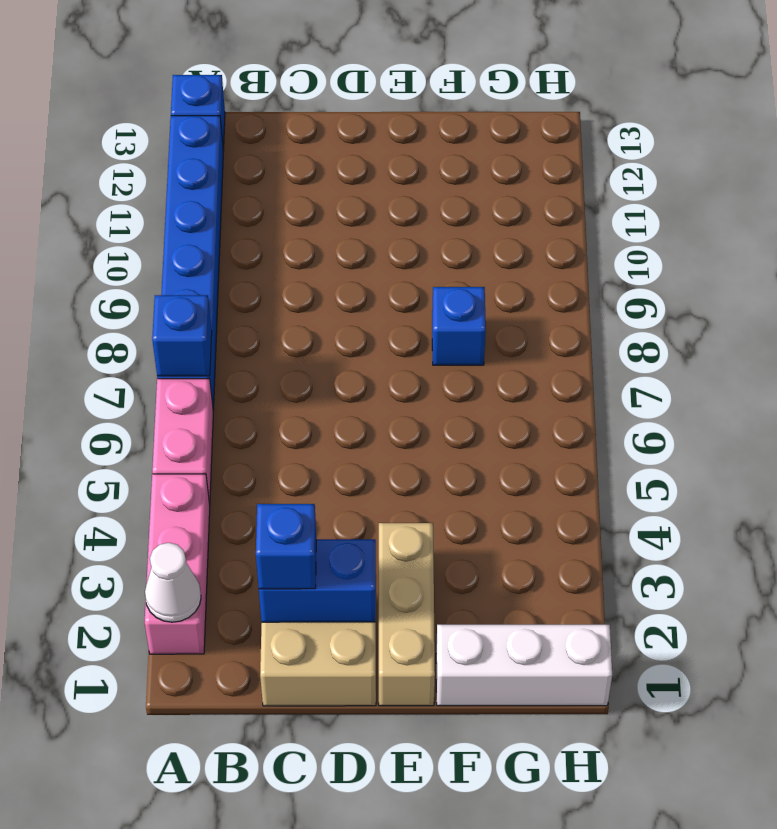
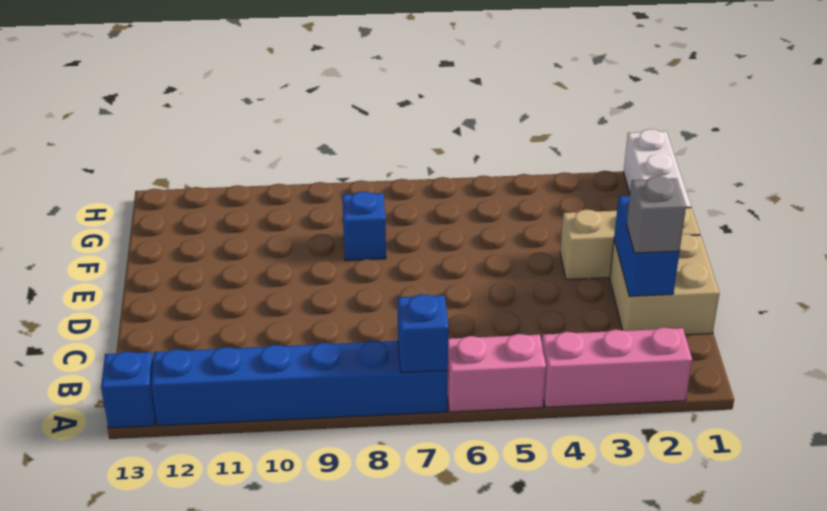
white 1x1 cone [145,543,201,622] -> none
blue 1x1 brick [256,504,316,589] -> grey 1x1 brick [627,176,686,253]

